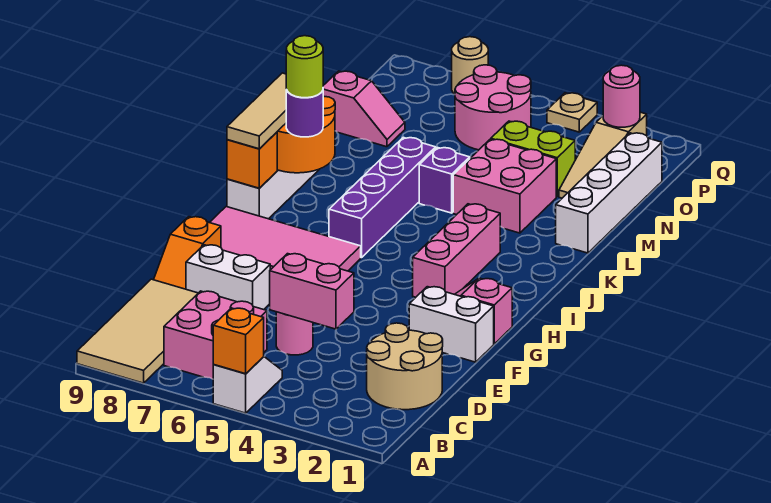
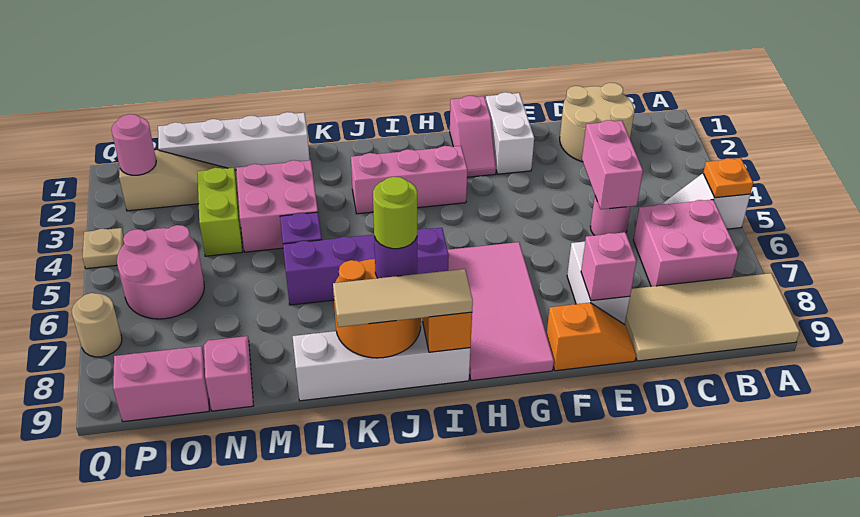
orange 1x1 brick [213,308,264,374] -> orange 1x1 plate [703,158,753,198]
none -> pink 1x1 brick [581,232,636,301]
none -> pink 1x2 brick [113,346,209,422]

